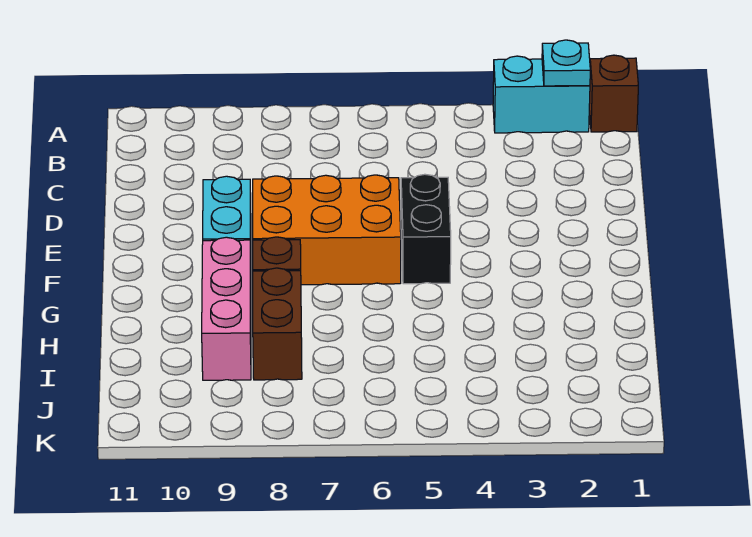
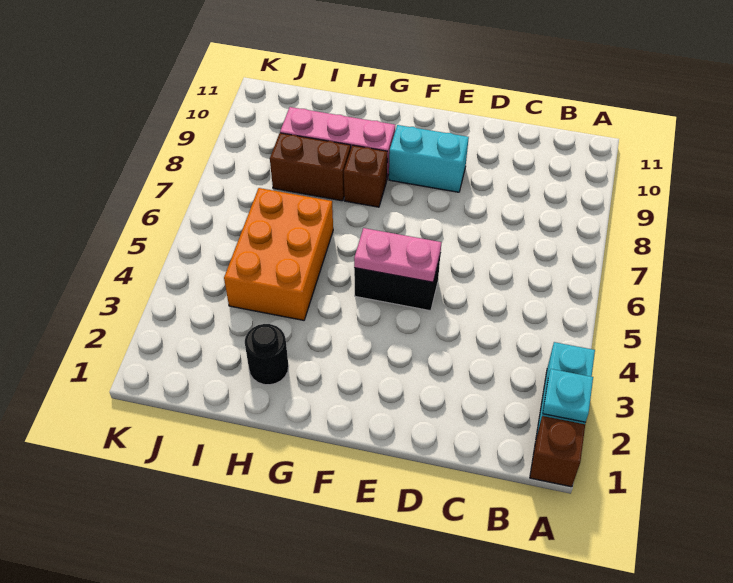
none -> pink 1x2 plate [354,228,441,282]
orange 2x3 brick [253,175,401,285] -> orange 2x3 brick moved to [224,188,333,320]
none -> black 1x1 round brick [245,324,289,385]

